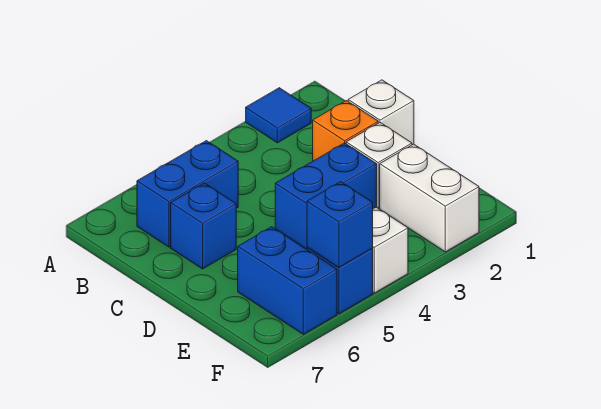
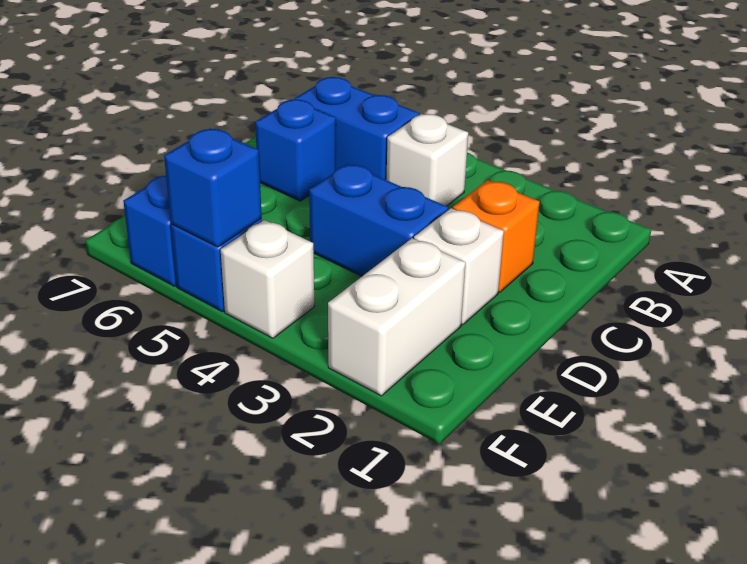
blue 1x1 tile [246,88,311,143] -> none
white 1x1 brick [348,80,414,145] -> white 1x1 brick moved to [386,114,468,206]

